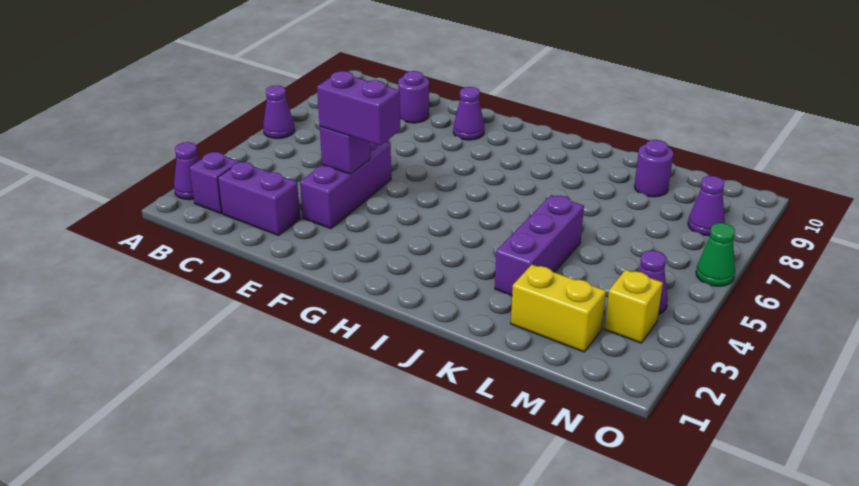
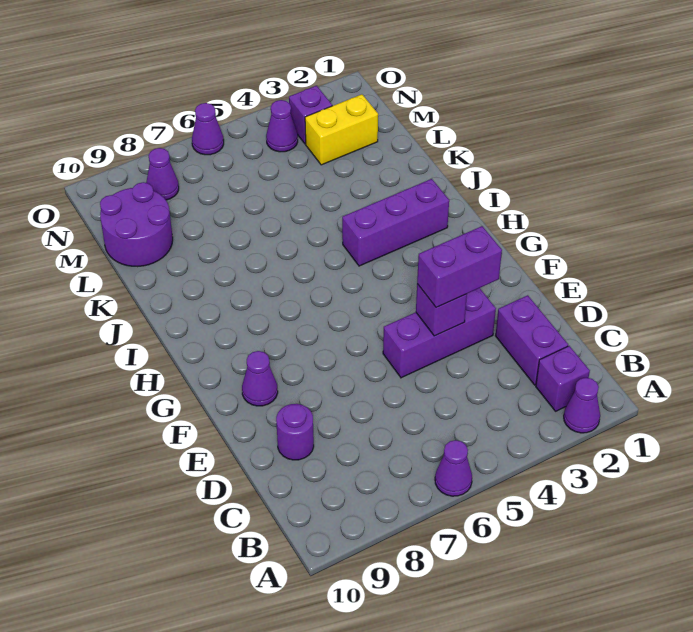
purple 1x2 brick [317,71,400,145] -> purple 1x2 brick turned to [417,226,502,308]
purple 1x3 brick [495,195,584,295] -> purple 1x3 brick moved to [342,179,449,266]
yellow 1x2 brick [511,265,606,352] -> yellow 1x2 brick turned to [305,94,378,165]
purple 1x1 round brick [634,140,673,197] -> purple 2x2 round brick [100,182,173,267]
yellow 1x1 brick [604,270,663,343] -> purple 1x1 brick [289,86,332,144]
green 1x1 cone [696,223,735,286] -> purple 1x1 cone [192,103,224,155]

